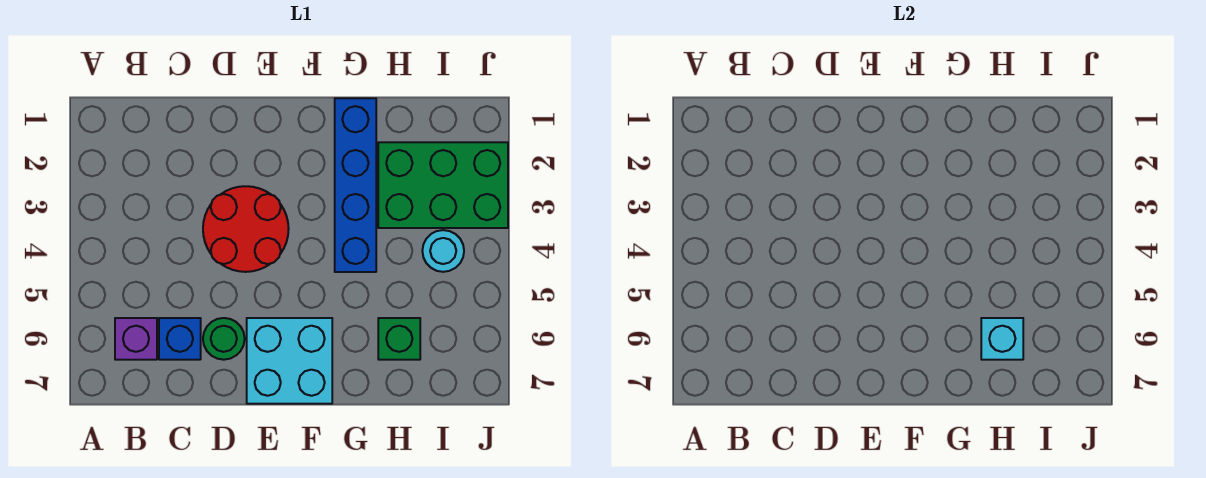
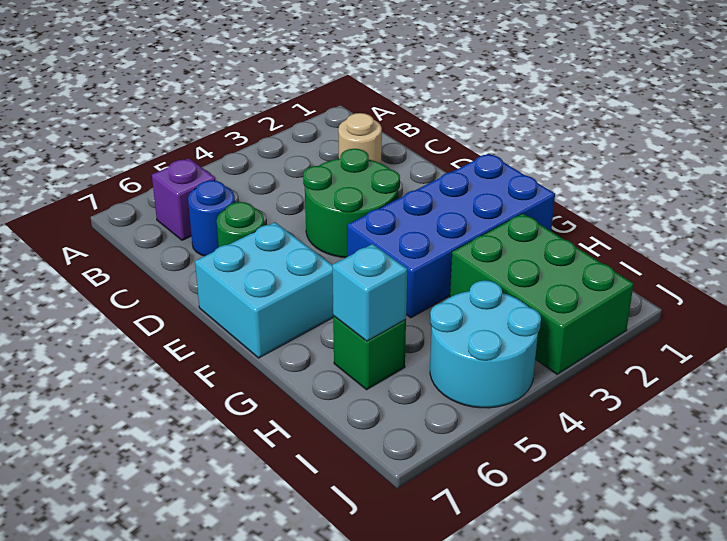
none -> tan 1x1 round brick [338,113,382,163]
blue 1x1 brick [159,318,201,360] -> blue 1x1 round brick [188,180,235,256]
red 2x2 round brick [203,186,289,272] -> green 2x2 round brick [303,149,400,258]
blue 1x4 brick [335,98,376,272] -> blue 2x4 brick [347,153,555,318]
cyan 1x1 round brick [422,230,464,272] -> cyan 2x2 round brick [430,281,541,408]

